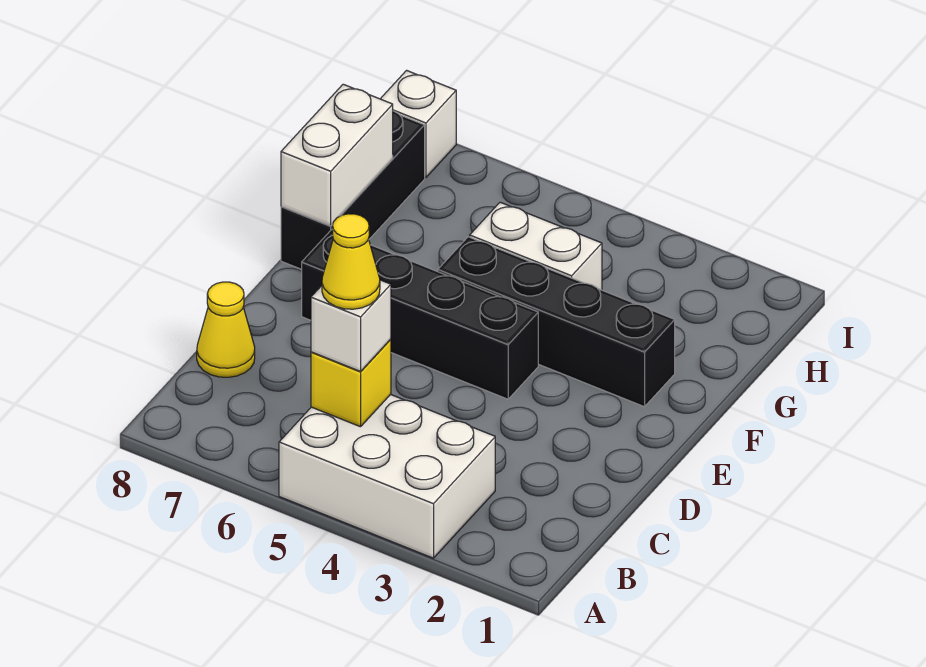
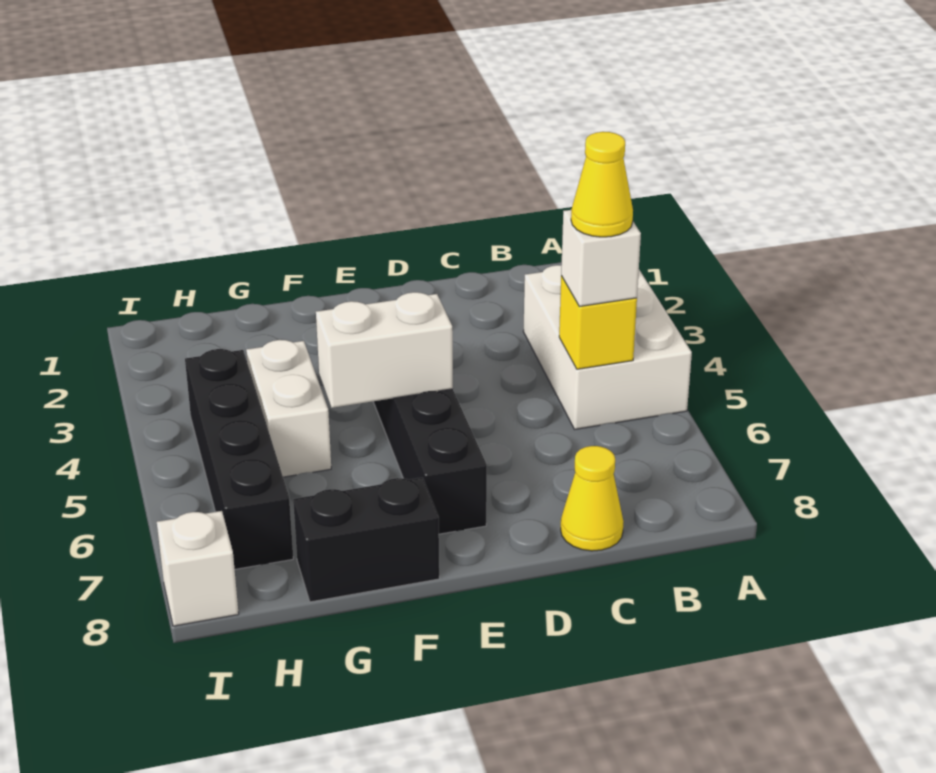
black 1x4 brick [438,237,675,407] -> black 1x4 brick moved to [185,349,293,569]
black 1x3 brick [281,111,425,269] -> black 1x2 brick [293,478,439,602]
white 1x2 brick [281,84,393,226] -> white 1x2 brick moved to [316,292,453,408]

